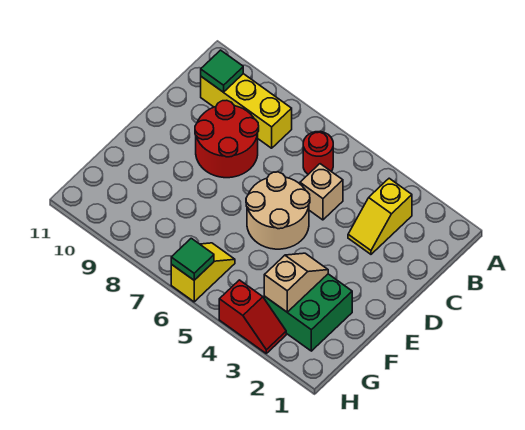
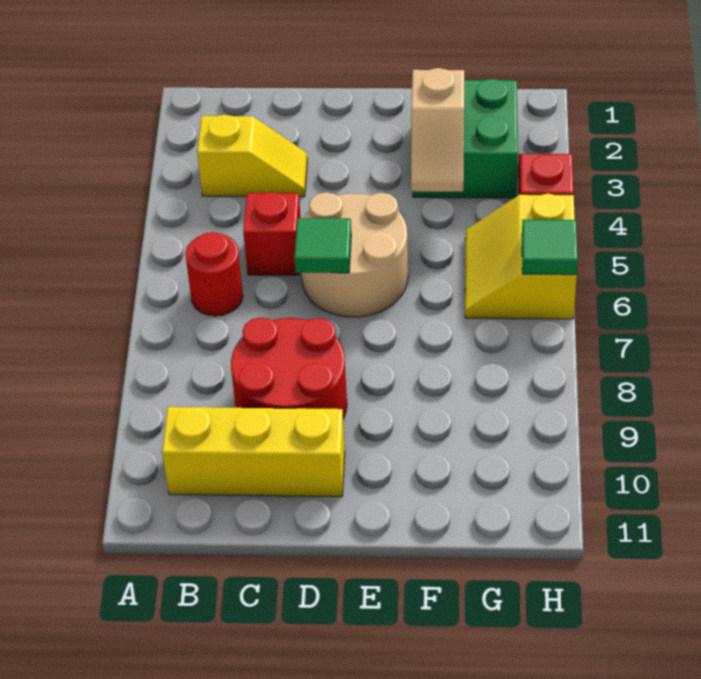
yellow 1x3 brick [201,74,292,148] -> yellow 1x3 brick turned to [162,407,345,497]
green 1x1 tile [201,50,243,92] -> green 1x1 tile moved to [295,218,351,273]
tan 1x1 brick [300,164,343,220] -> red 1x1 brick [243,192,301,275]
tan 1x2 slope [264,253,328,312] -> tan 1x2 slope turned to [411,68,464,192]
yellow 1x2 slope [171,243,235,302] -> yellow 2x2 slope [465,194,577,319]

